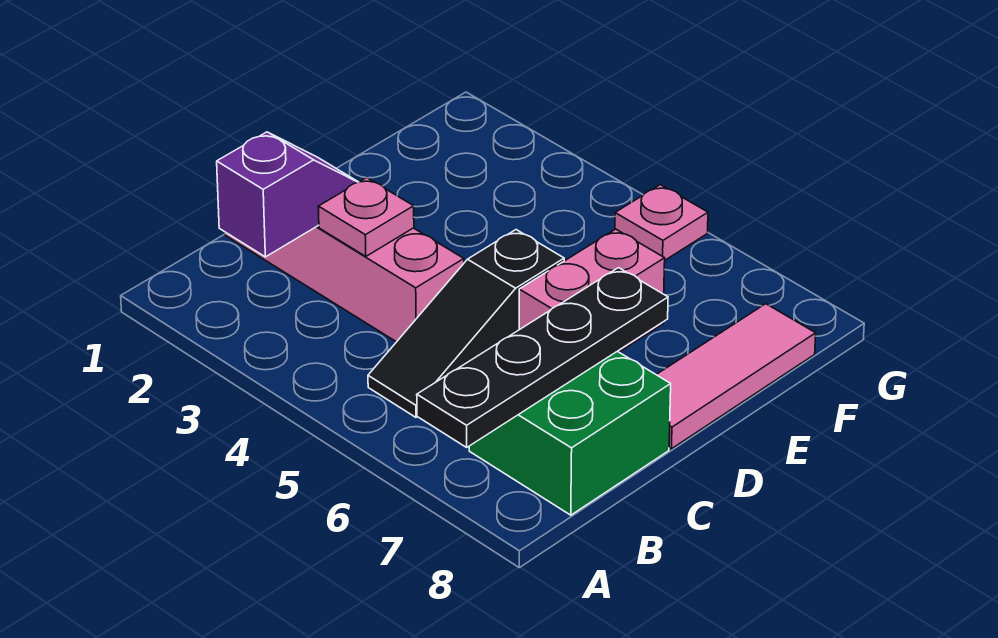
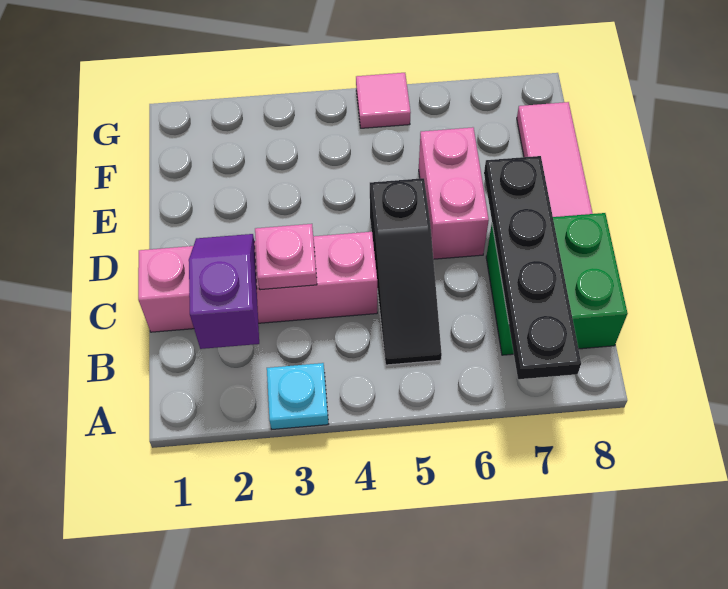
none -> cyan 1x1 plate [267,363,328,429]
pink 1x1 plate [615,185,708,260] -> pink 1x1 tile [356,73,411,128]

